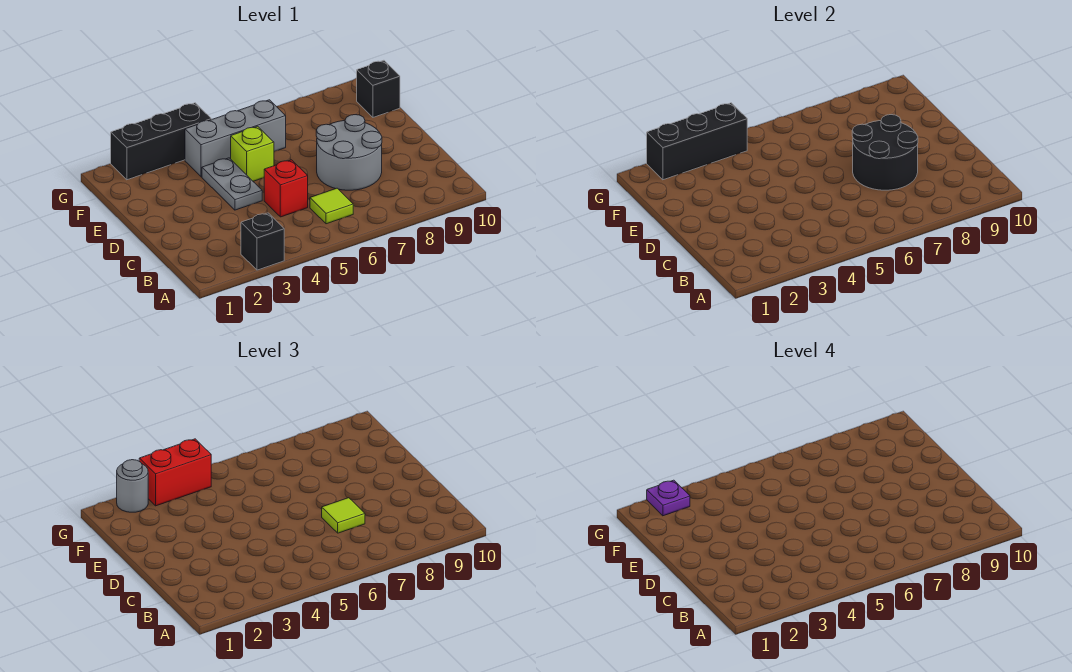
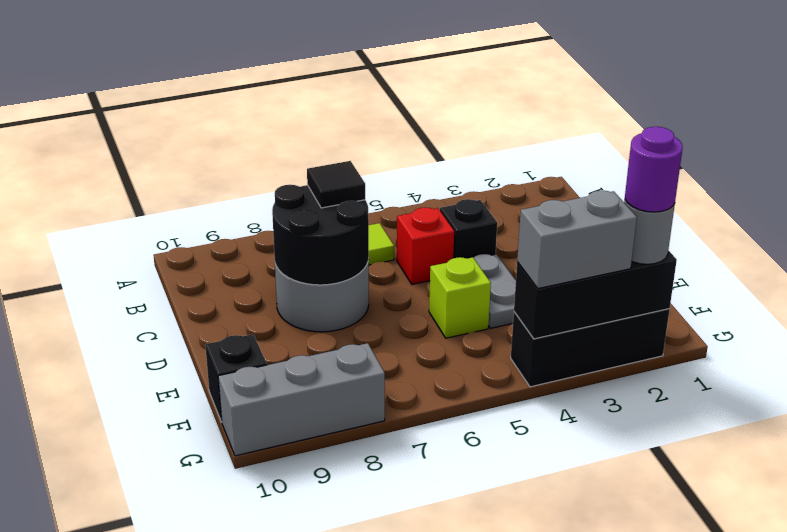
black 1x1 brick [241,213,284,270] -> black 1x1 brick moved to [440,199,497,259]
lime 1x1 tile [322,498,365,533] -> black 1x1 tile [307,161,365,208]
grey 1x3 brick [185,100,286,177] -> grey 1x3 brick moved to [218,343,385,456]
purple 1x1 plate [647,480,690,516] -> purple 1x1 round brick [625,127,682,212]
red 1x2 brick [139,439,211,506] -> grey 1x2 brick [517,190,637,288]

